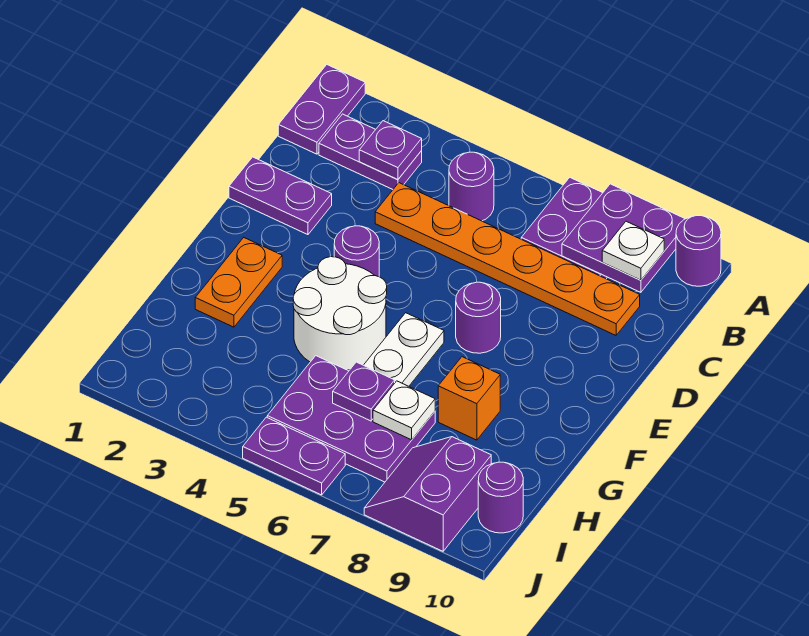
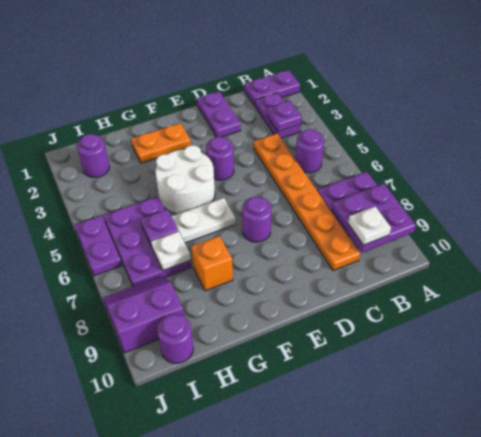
purple 1x1 round brick [676,216,721,286] -> purple 1x1 round brick moved to [77,134,110,177]

